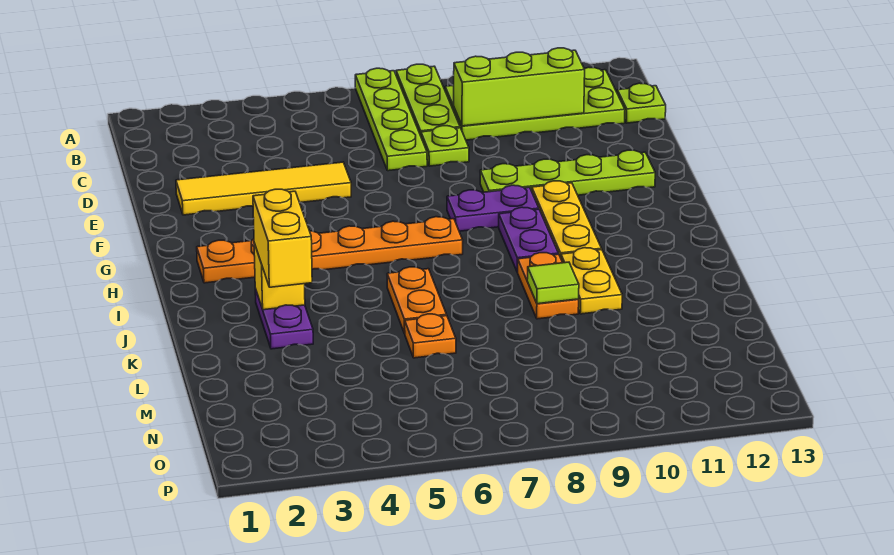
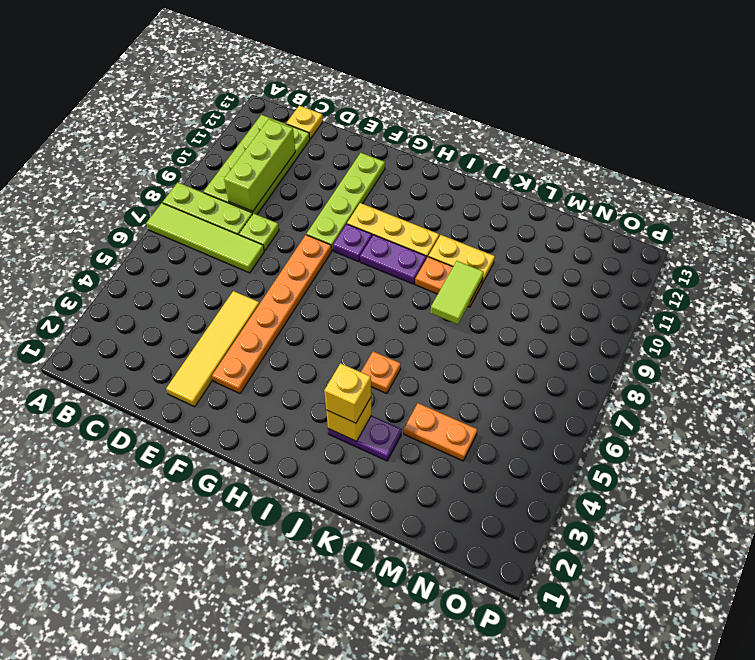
lime 1x4 plate [355,68,427,171] -> lime 1x4 tile [146,203,264,273]
lime 1x1 plate [617,83,666,123] -> yellow 1x1 plate [286,105,323,139]
purple 1x2 plate [447,185,539,231] -> purple 1x1 plate [333,224,372,262]
orange 1x6 plate [197,217,463,283] -> orange 1x6 plate moved to [212,235,332,393]
yellow 1x2 brick [253,189,312,287] -> yellow 1x1 brick [324,363,371,423]
orange 1x2 plate [387,267,447,334] -> orange 1x2 plate moved to [404,403,477,461]
lime 1x1 tile [527,262,579,304] -> lime 1x2 tile [430,261,484,324]
orange 1x1 plate [405,314,456,358] -> orange 1x1 plate moved to [361,351,401,394]

